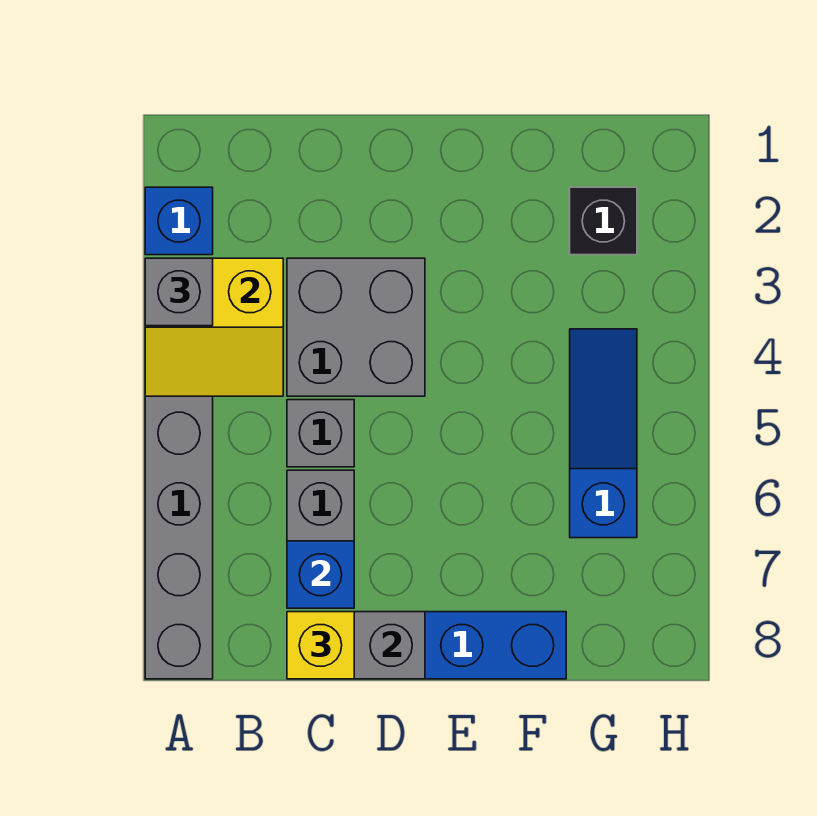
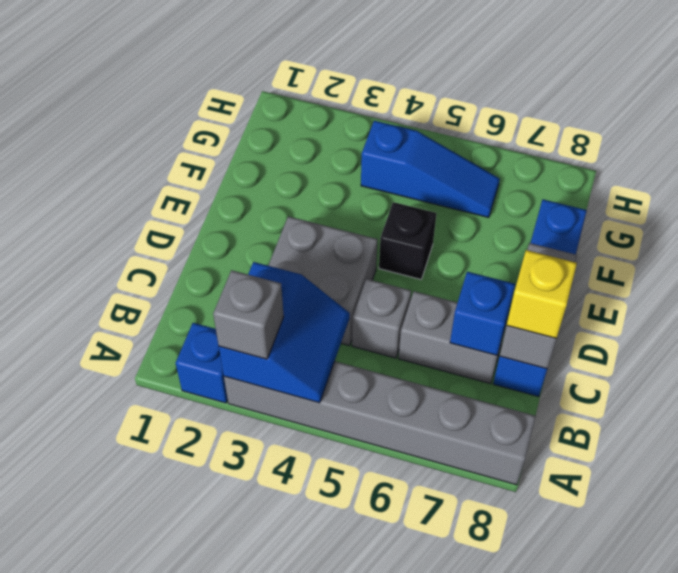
yellow 2x2 slope [145,258,283,396] -> blue 2x2 slope [219,262,350,403]
black 1x1 brick [570,187,637,255] -> black 1x1 brick moved to [379,202,436,279]
blue 1x3 slope [570,329,637,538] -> blue 1x3 slope turned to [361,121,500,218]

